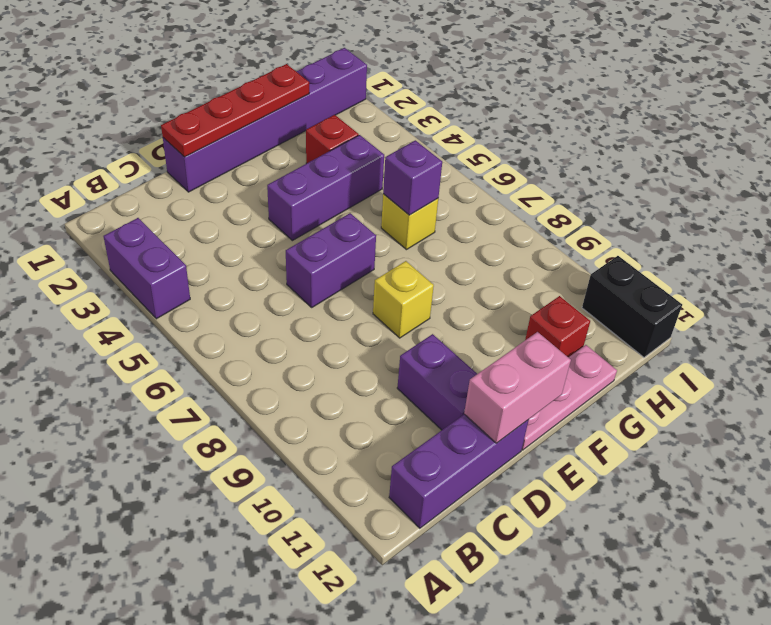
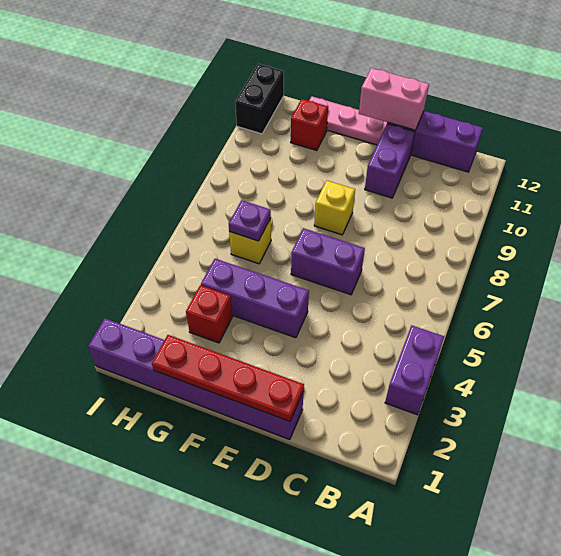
purple 1x1 brick [383,140,442,215] -> purple 1x1 plate [229,200,271,241]

